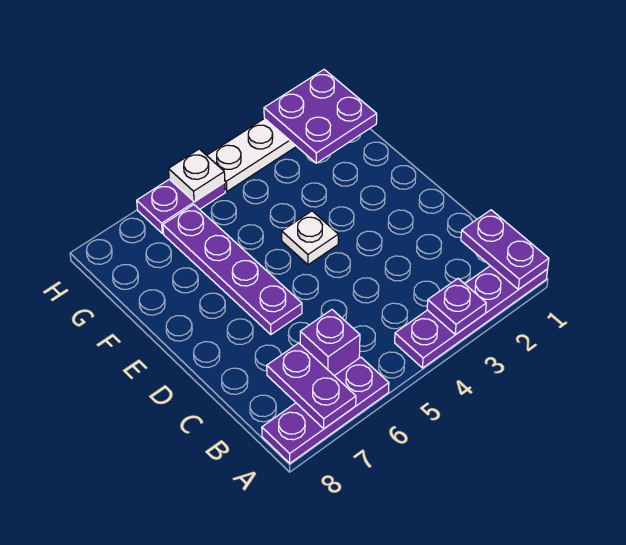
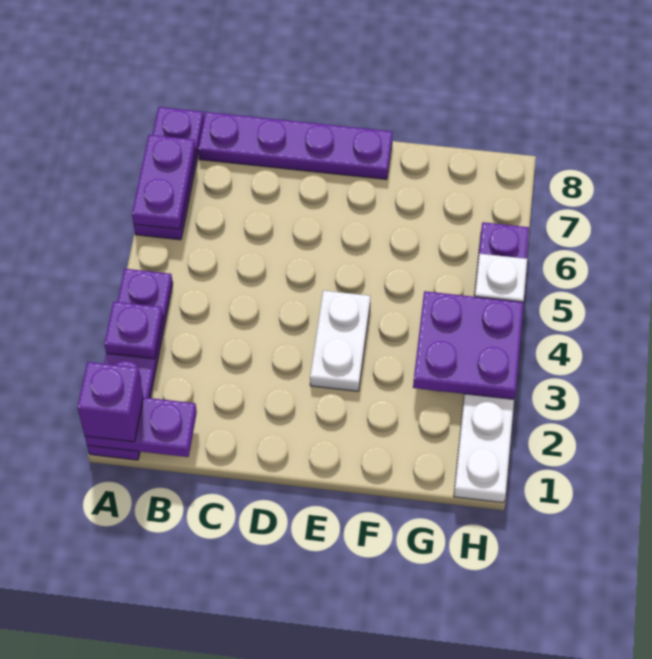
purple 1x2 plate [267,343,356,429] -> purple 1x2 plate turned to [132,135,195,229]
purple 1x1 brick [300,310,360,376] -> purple 1x1 brick moved to [77,362,143,442]
purple 1x4 plate [163,205,302,334] -> purple 1x4 plate moved to [198,112,393,179]
white 1x1 plate [282,211,338,265] -> white 1x2 plate [310,290,370,391]
purple 2x2 plate [264,70,377,163] -> purple 2x2 plate moved to [413,291,524,399]

